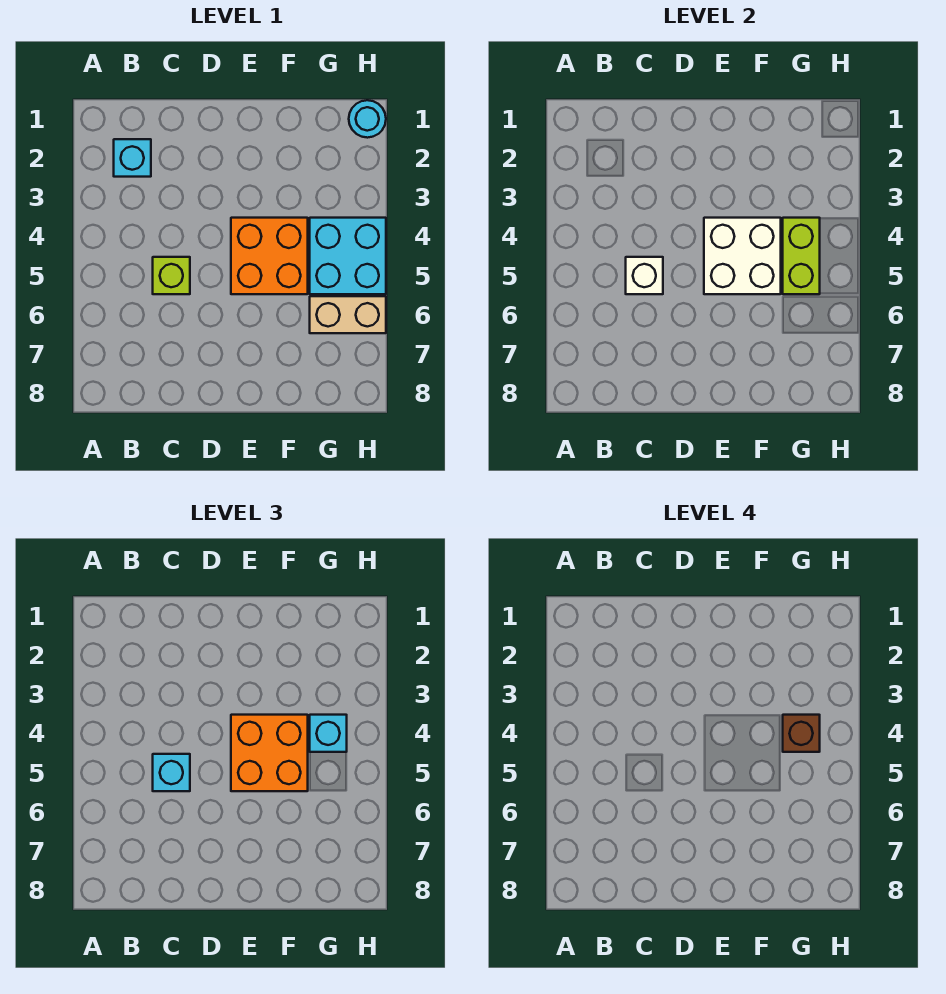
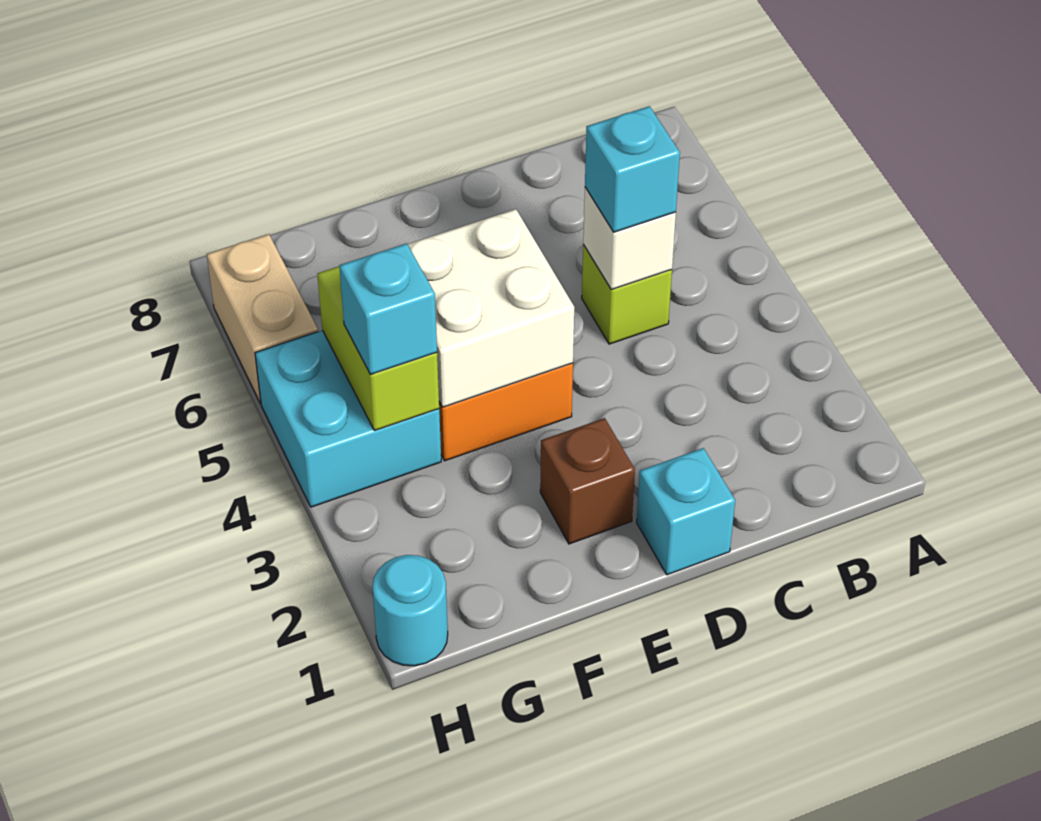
cyan 1x1 brick [114,139,151,177] -> cyan 1x1 brick moved to [637,448,735,575]
orange 2x2 brick [231,715,308,791] -> none
brown 1x1 brick [783,715,820,752] -> brown 1x1 brick moved to [540,418,635,544]
tan 1x2 brick [310,296,386,333] -> tan 1x2 brick turned to [207,234,318,403]

